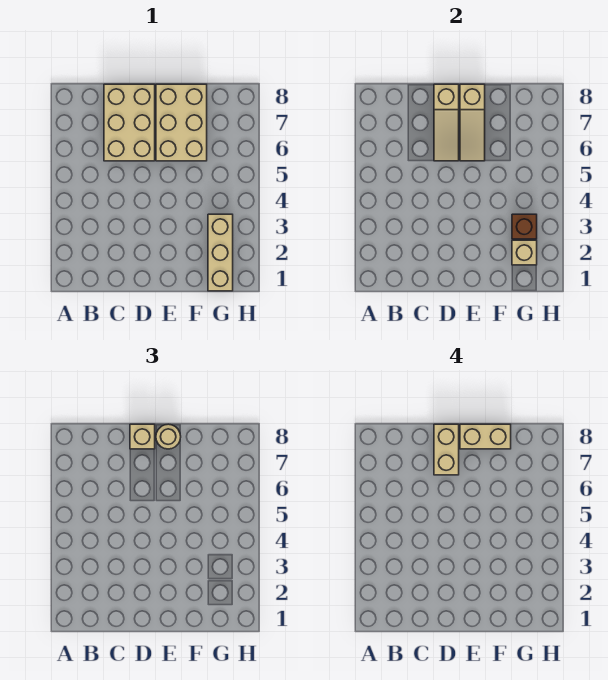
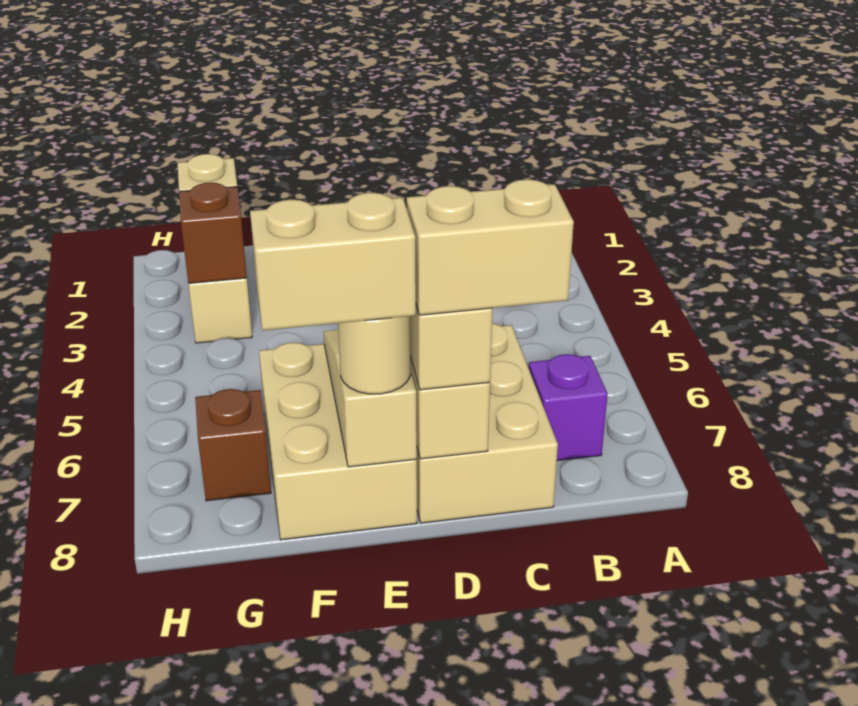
none -> purple 1x1 brick [529,354,608,461]
tan 1x2 brick [434,424,459,475] -> tan 1x2 brick turned to [407,179,574,315]
none -> brown 1x1 brick [195,389,271,501]

